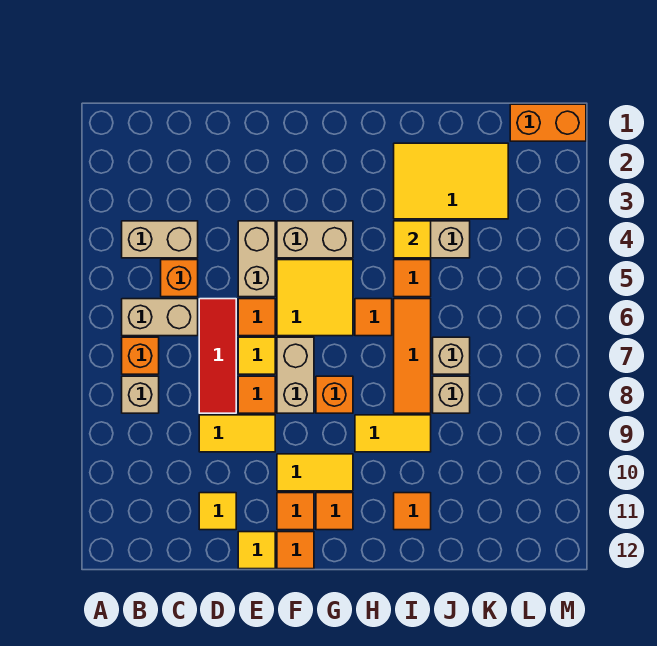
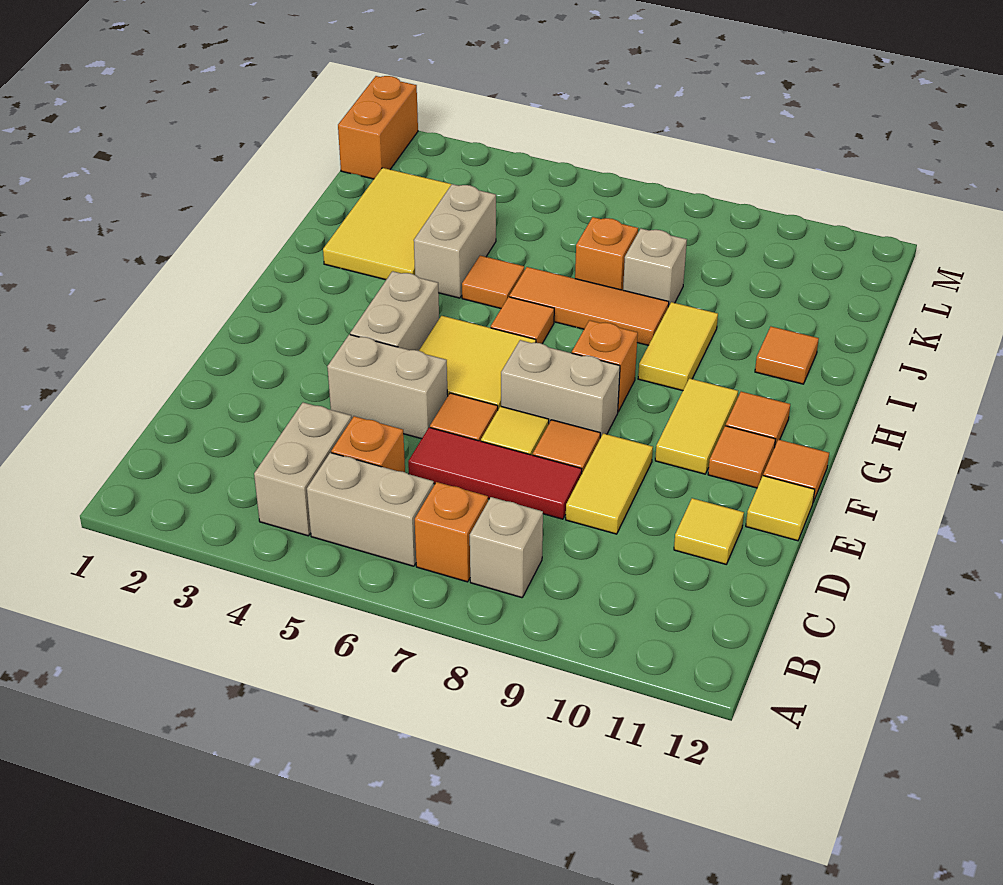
tan 1x2 brick [122,299,198,336] -> tan 1x2 brick turned to [307,453,434,566]
yellow 1x1 tile [394,221,431,258] -> none
tan 1x1 brick [433,337,470,374] -> orange 1x1 brick [575,217,638,290]

